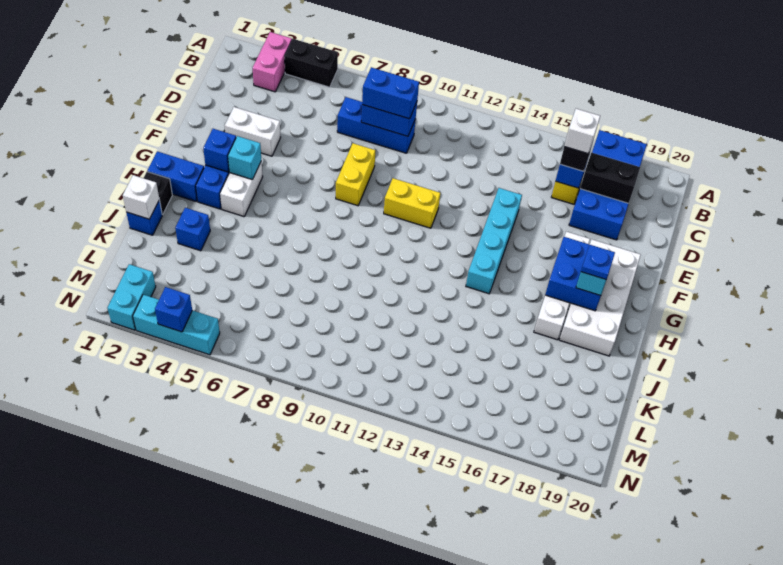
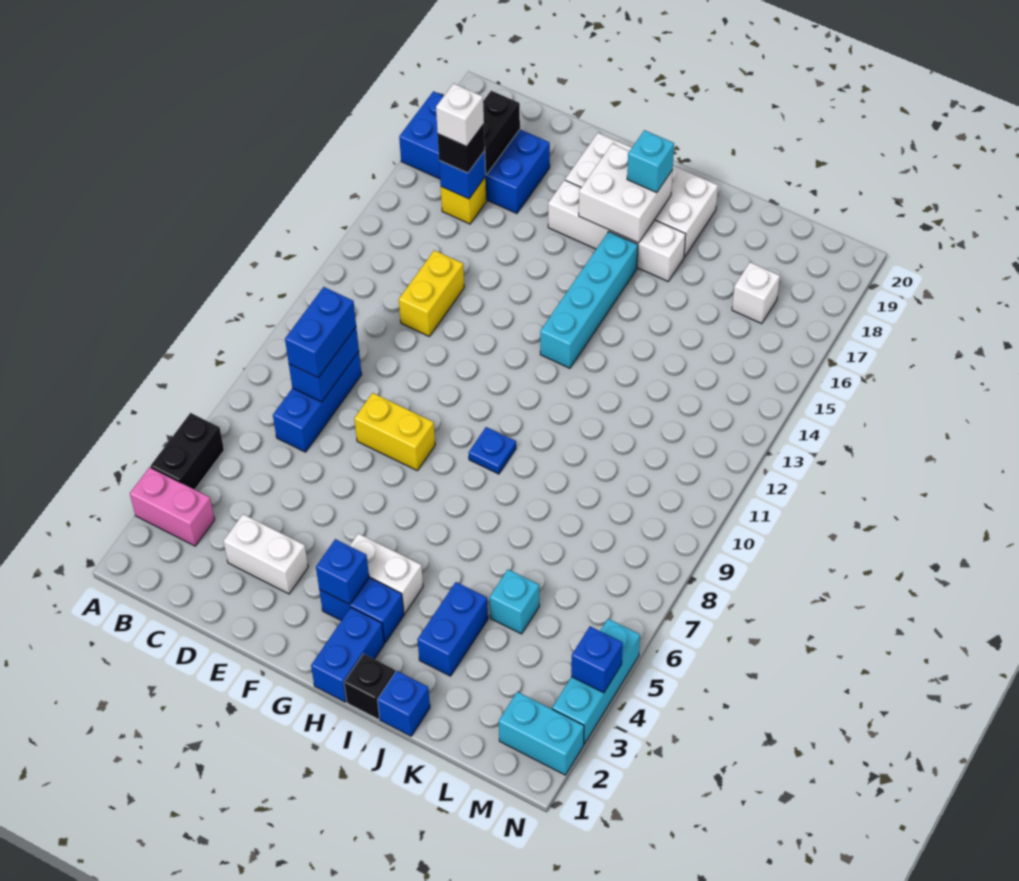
white 1x2 brick [225,107,281,156] -> white 1x2 brick turned to [223,514,308,594]
cyan 1x4 brick [466,188,522,294] -> cyan 1x4 brick turned to [540,232,638,368]
yellow 1x2 brick [384,178,440,228] -> yellow 1x2 brick moved to [399,250,464,336]
cyan 1x1 brick [228,136,261,180] -> cyan 1x1 brick moved to [490,570,539,634]
blue 2x2 brick [545,237,601,311] -> white 2x2 brick [579,143,673,243]
blue 1x1 plate [581,245,615,280] -> blue 1x1 plate moved to [469,427,516,474]
white 1x1 brick [123,175,159,219] -> white 1x1 brick moved to [732,262,780,324]
blue 1x1 brick [175,208,210,251] -> blue 1x2 brick [417,582,488,676]

